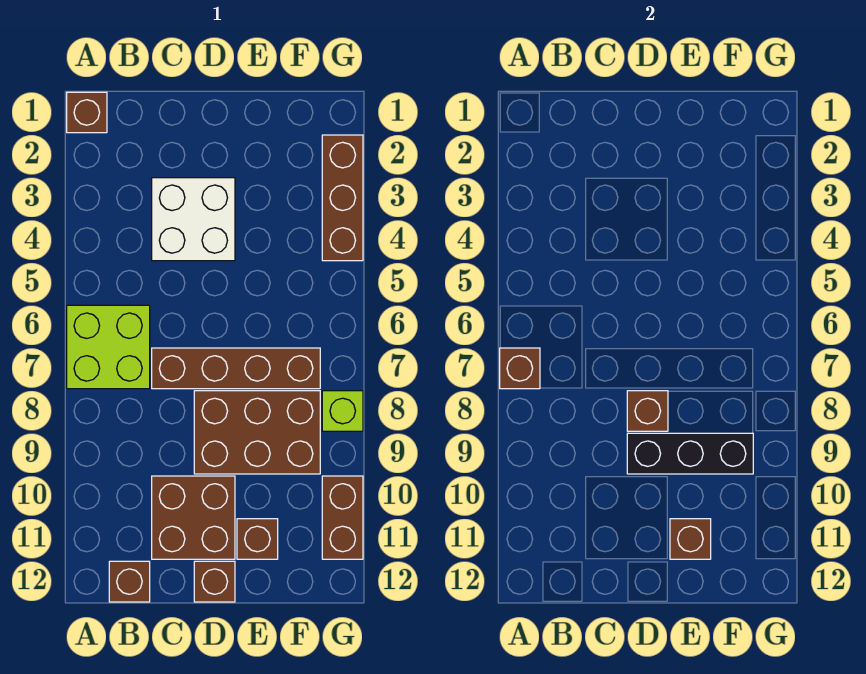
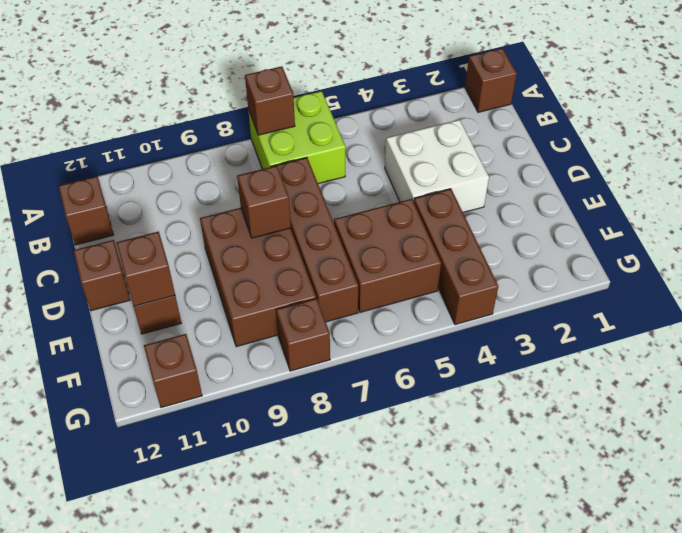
brown 2x2 brick [152,476,235,559] -> brown 2x2 brick moved to [334,199,441,312]
black 1x3 brick [627,433,753,474] -> none
brown 1x3 brick [322,135,363,261] -> brown 1x3 brick turned to [414,189,498,325]
lime 1x1 brick [322,391,363,431] -> brown 1x1 brick [276,298,330,371]
brown 1x2 brick [322,476,363,559] -> brown 1x1 brick [144,334,202,407]

